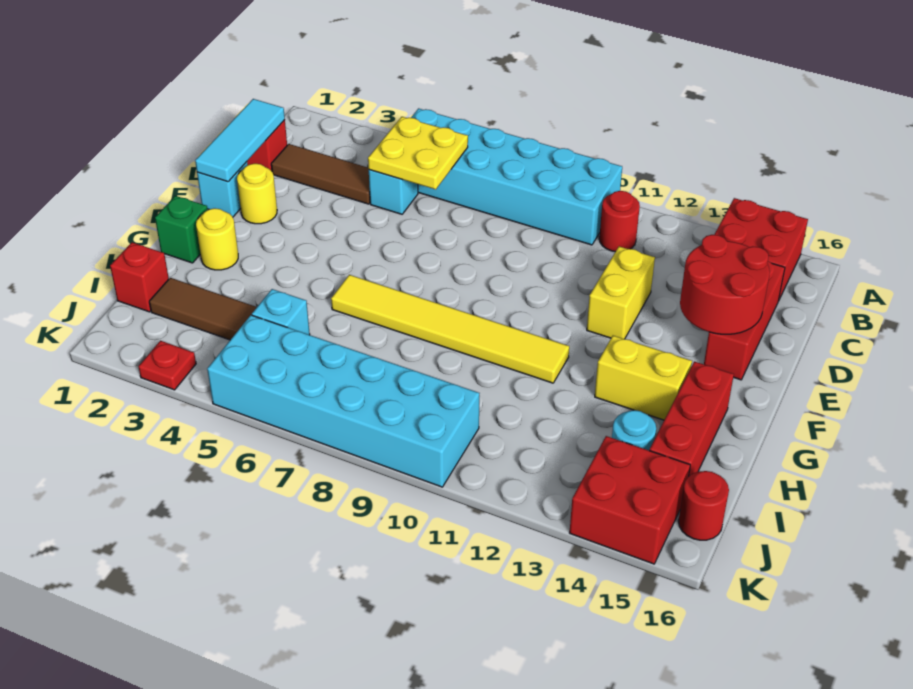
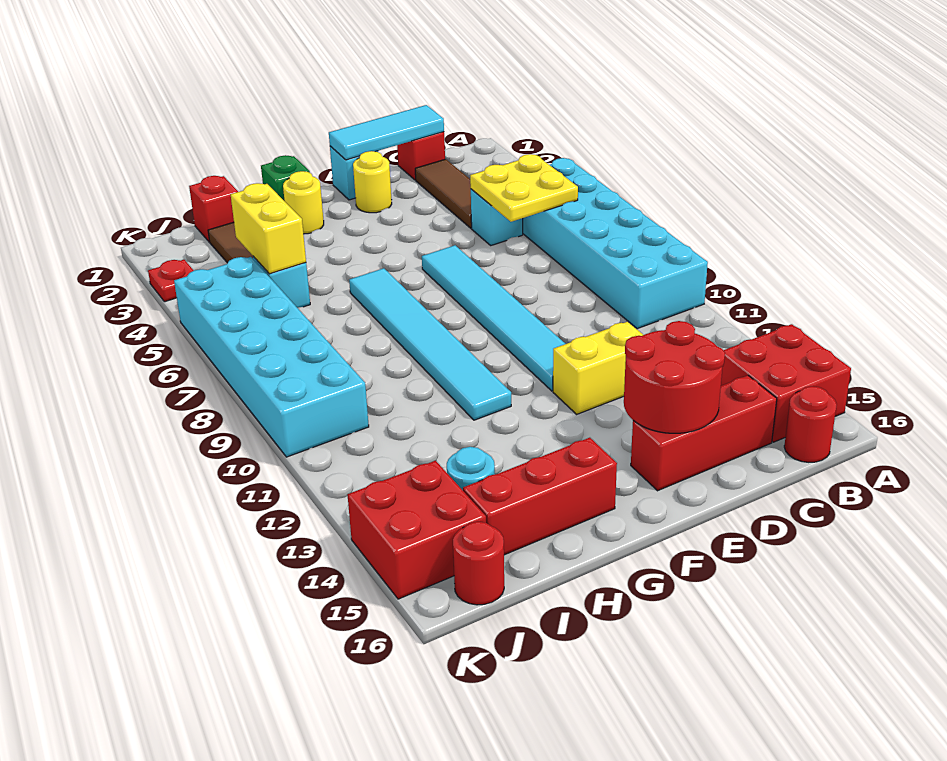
red 1x1 round brick [599,191,640,252] -> red 1x1 round brick moved to [784,386,837,462]
none -> cyan 1x6 tile [422,245,565,391]
yellow 1x6 tile [331,275,569,383] -> cyan 1x6 tile [349,268,511,420]
yellow 1x2 brick [595,336,692,420] -> yellow 1x2 brick moved to [231,183,306,274]

